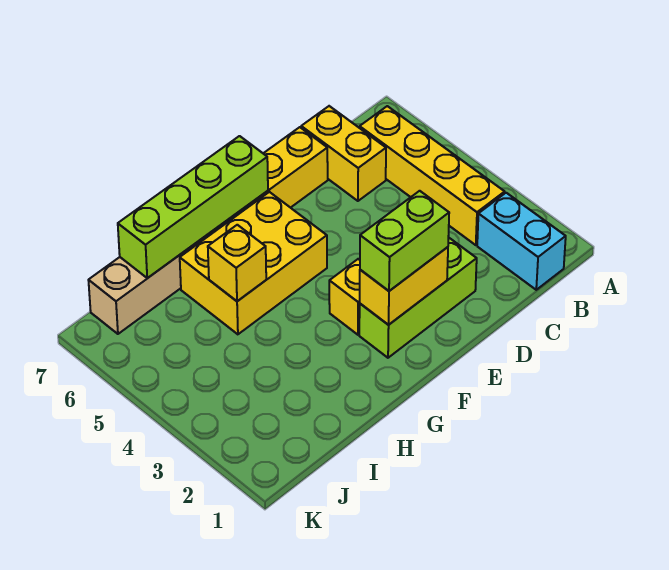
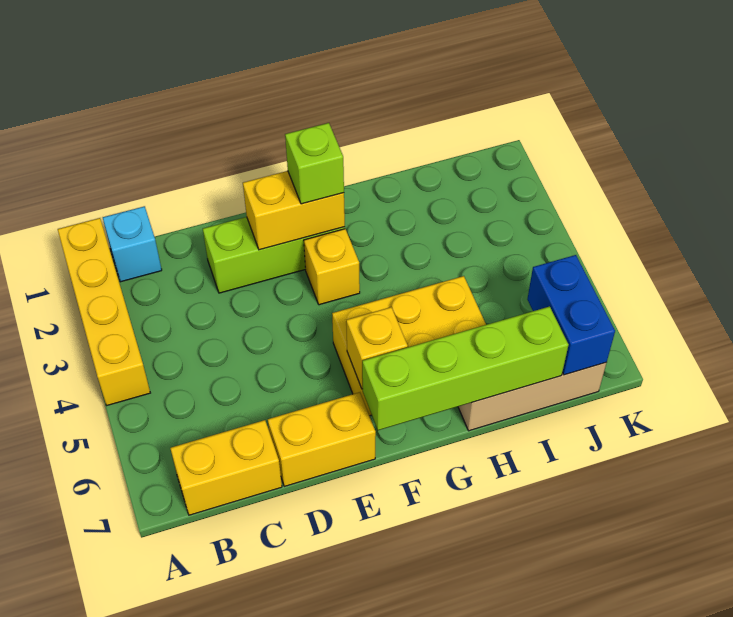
cyan 1x2 brick [477,193,566,290] -> cyan 1x1 brick [103,206,162,282]
yellow 1x4 brick [360,106,505,245] -> yellow 1x4 brick moved to [58,218,150,405]
yellow 1x2 brick [301,106,386,201] -> yellow 1x2 brick turned to [170,420,282,515]
lime 1x2 brick [360,191,449,291] -> lime 1x1 brick [285,123,344,204]
yellow 1x1 brick [208,225,266,301] -> yellow 1x1 brick moved to [346,307,408,389]
none -> blue 1x2 brick [527,255,615,375]

